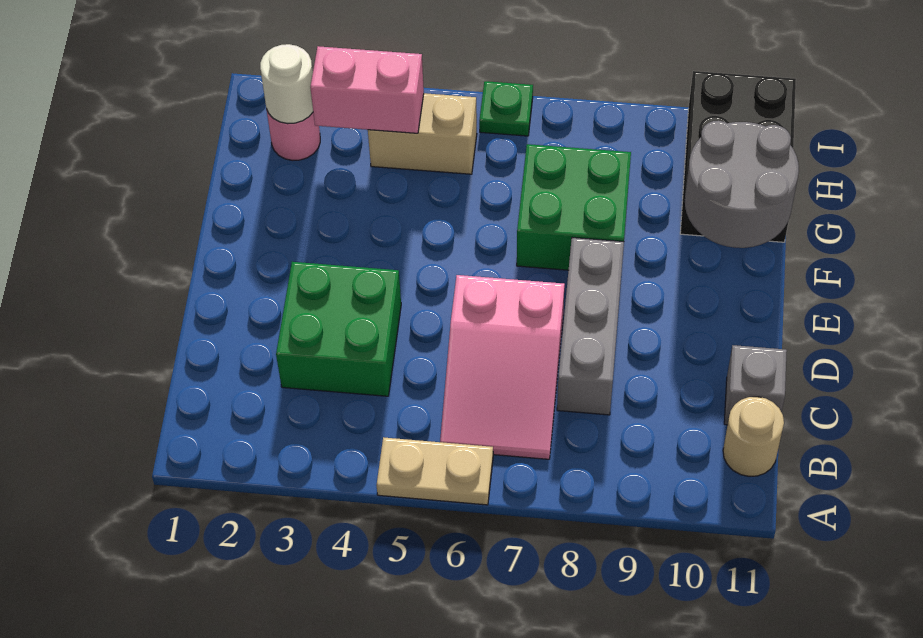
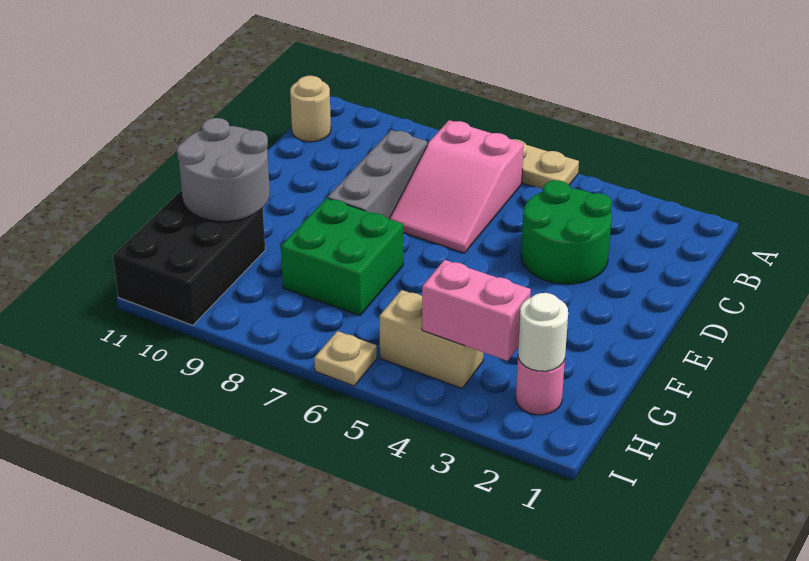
pink 2x3 slope [440,275,565,459] -> pink 2x3 slope turned to [389,120,524,253]
green 2x2 brick [276,262,401,396] -> green 2x2 round brick [521,180,612,284]
grey 1x1 brick [724,345,787,425] -> none
green 1x1 plate [479,81,533,136] -> tan 1x1 plate [314,331,377,386]

